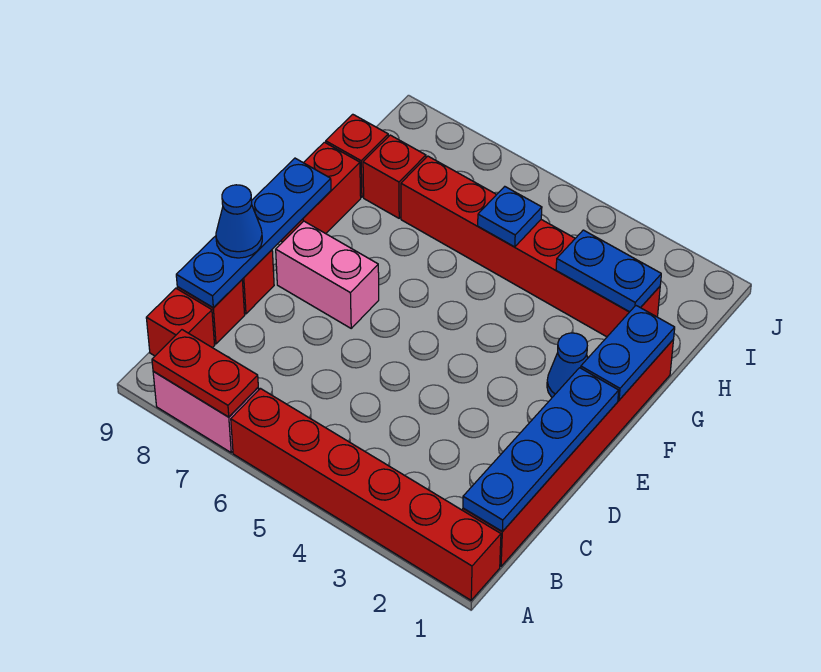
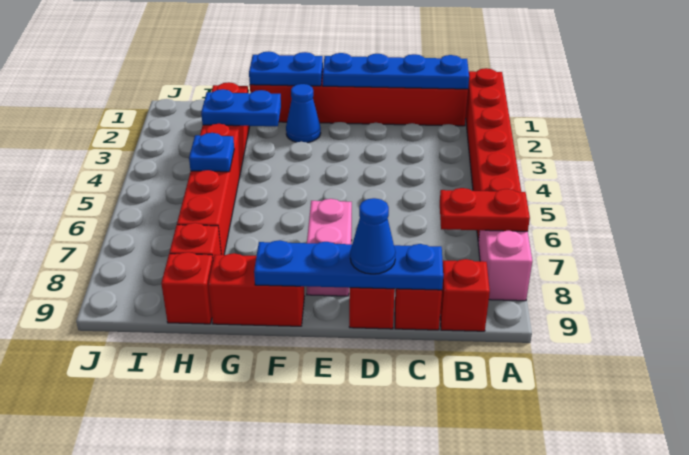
red 1x2 plate [152,330,258,417] -> red 1x2 plate turned to [440,188,530,231]
blue 1x2 plate [556,230,661,312] -> blue 1x2 plate turned to [201,89,281,126]

